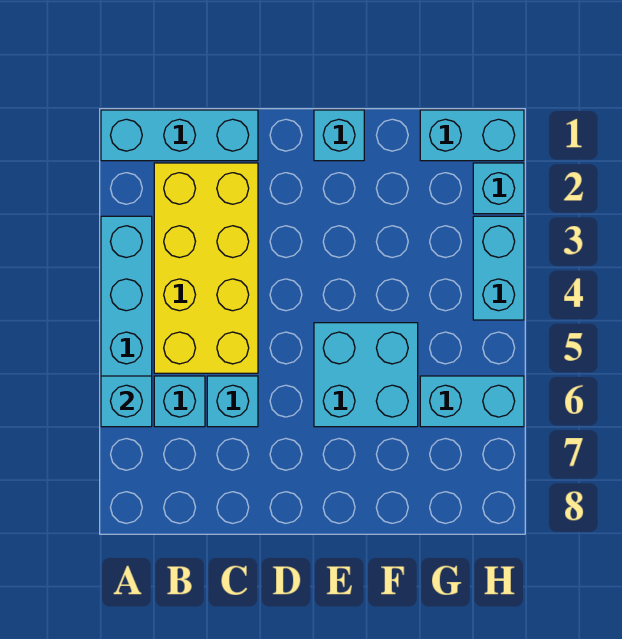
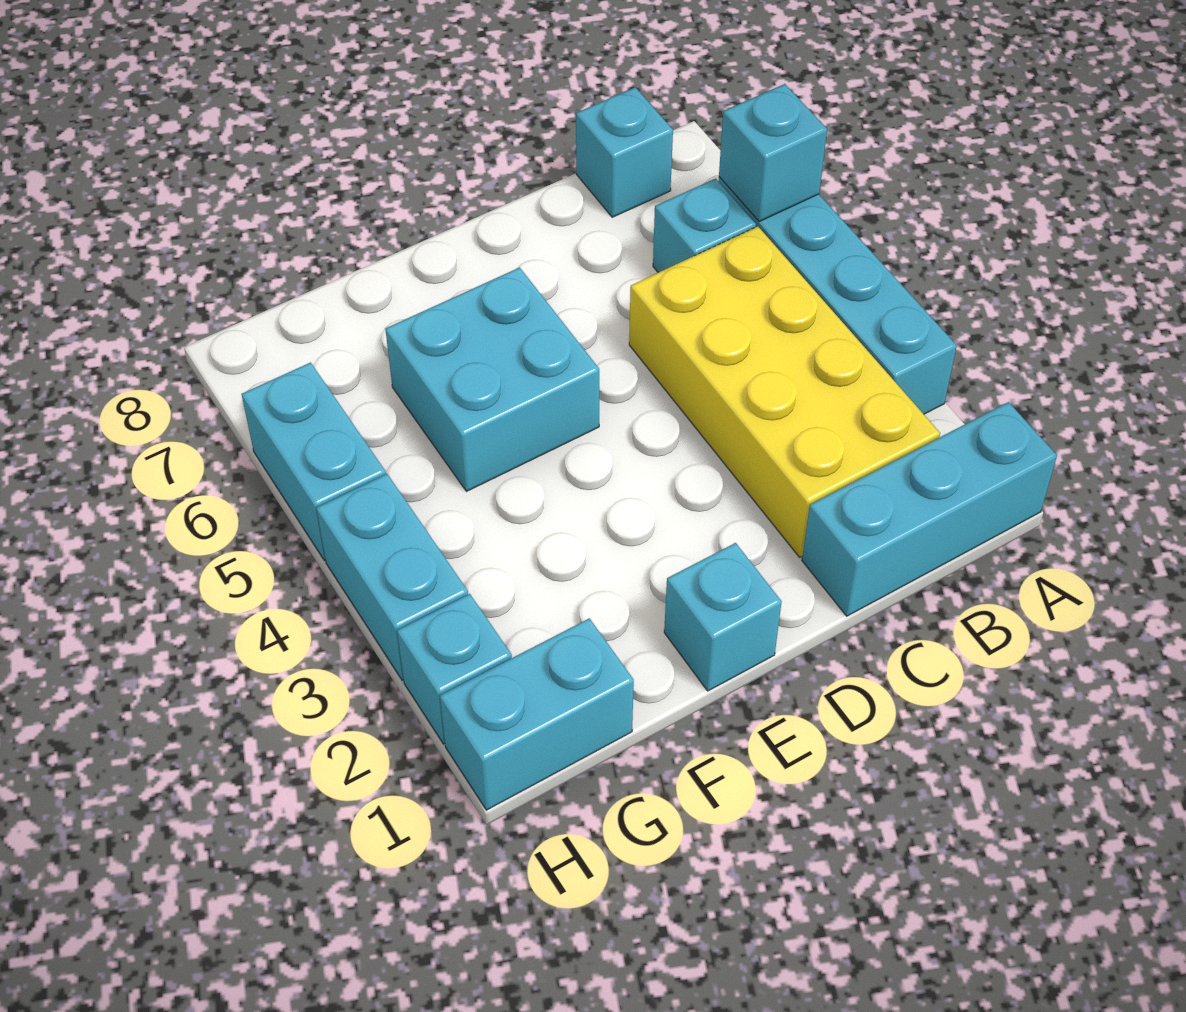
cyan 1x1 brick [207,376,258,427] -> cyan 1x1 brick moved to [576,87,673,217]
cyan 1x2 brick [420,376,524,427] -> cyan 1x2 brick turned to [242,363,386,560]

